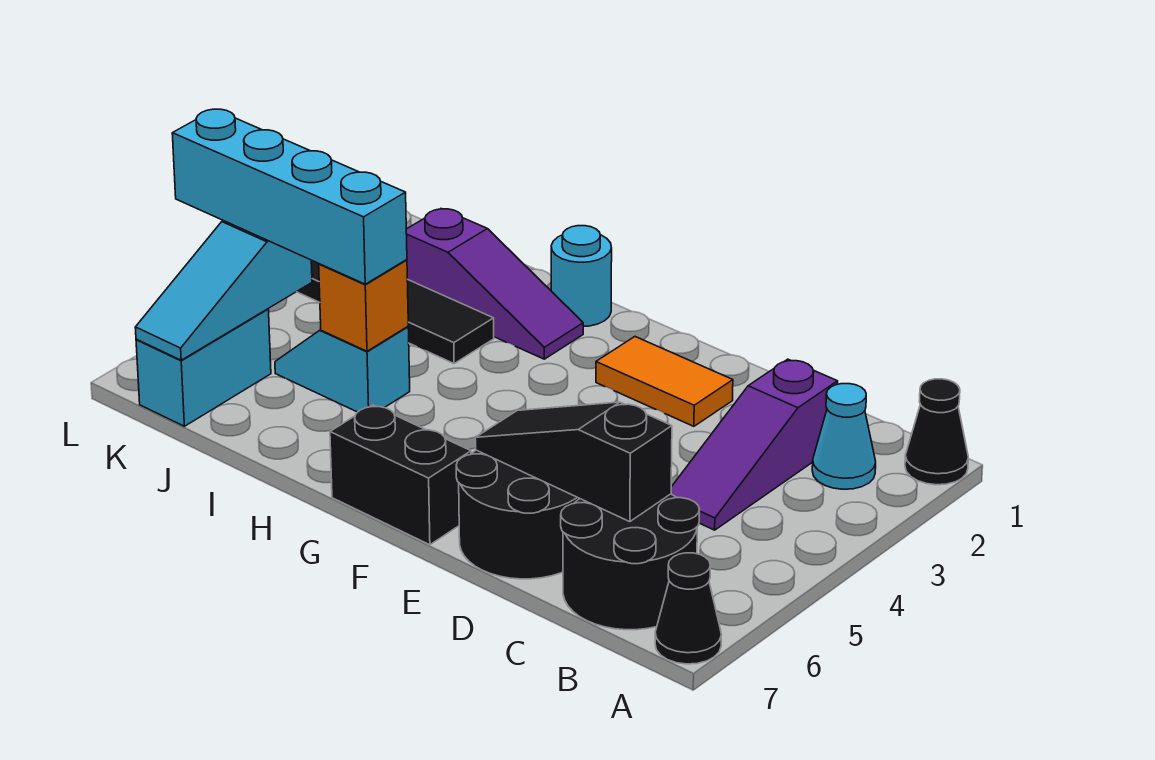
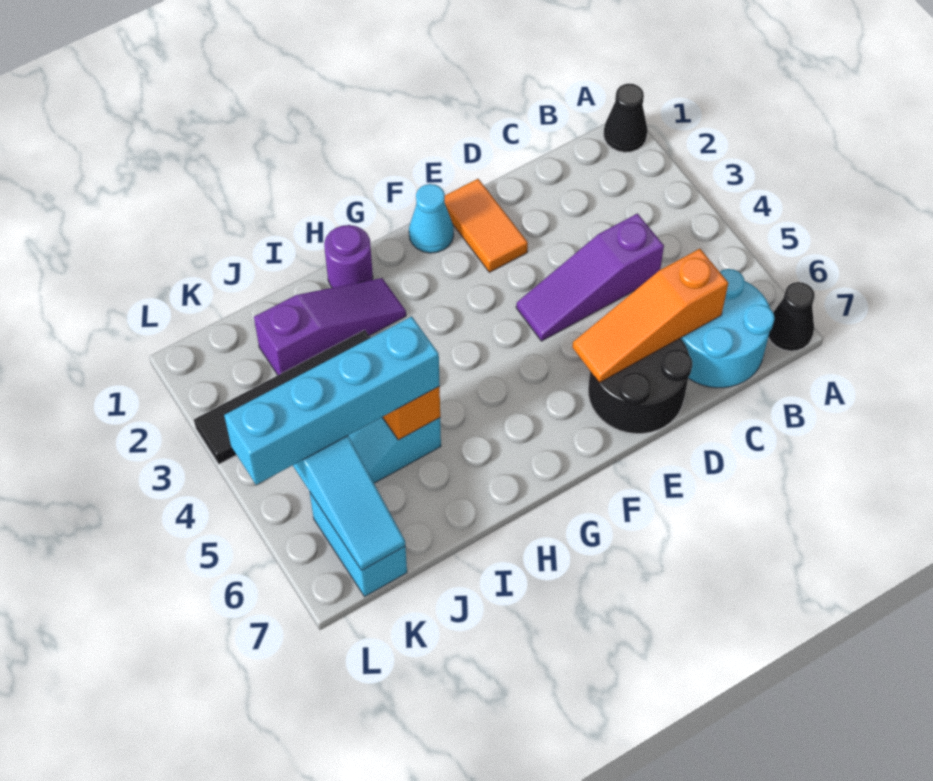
cyan 1x1 cone [812,384,876,489] -> cyan 1x1 cone moved to [409,184,454,253]
black 2x2 round brick [561,494,700,630] -> cyan 2x2 round brick [681,269,775,388]
purple 1x3 slope [671,359,838,530] -> purple 1x3 slope turned to [516,214,664,341]
black 1x3 slope [475,402,672,522] -> orange 1x3 slope [572,249,728,383]
orange 1x2 tile [596,337,733,426] -> orange 1x2 tile turned to [445,179,528,272]
black 1x2 brick [330,405,471,545] -> none
cyan 1x1 round brick [551,226,612,326] -> purple 1x1 round brick [324,225,373,288]

